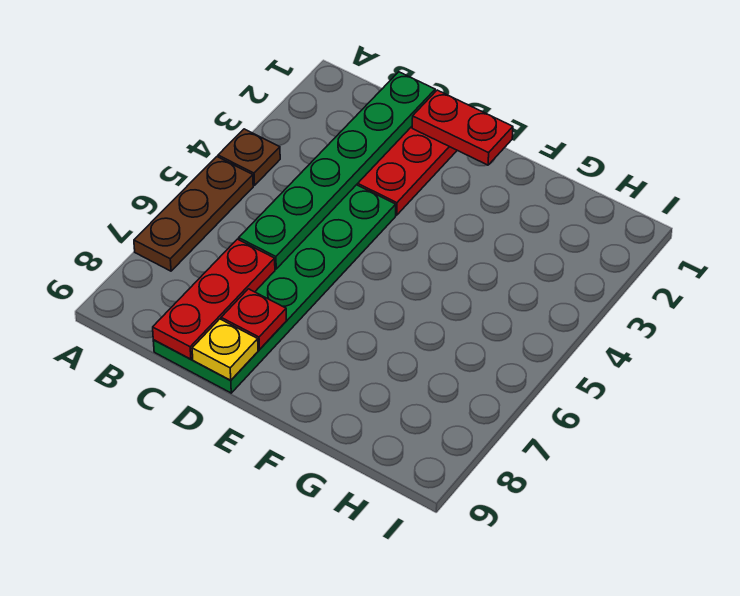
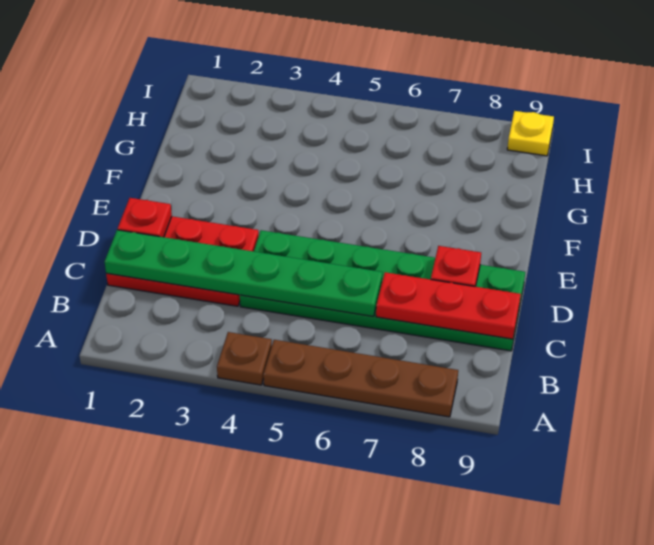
brown 1x3 plate [134,157,253,271] -> brown 1x4 plate [263,340,458,417]
red 1x2 plate [412,90,513,165] -> red 1x1 plate [118,198,172,237]
yellow 1x1 plate [192,319,258,380] -> yellow 1x1 plate moved to [507,111,554,156]

